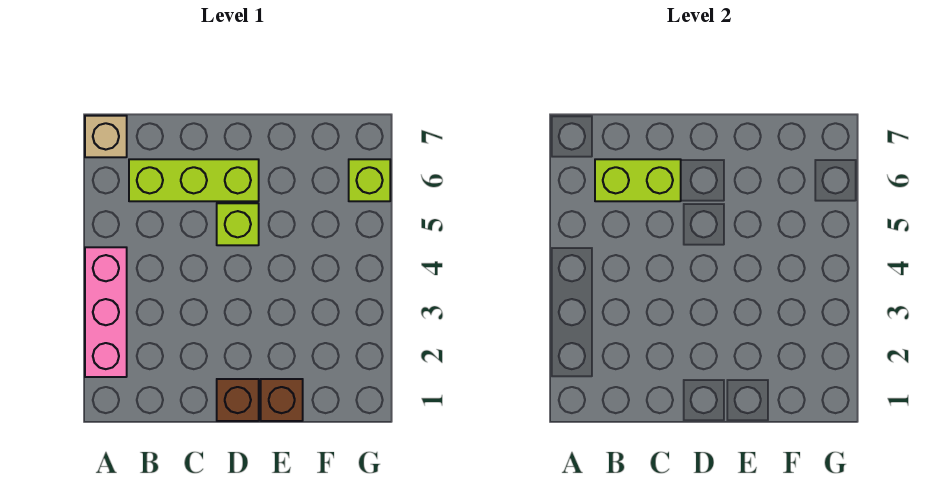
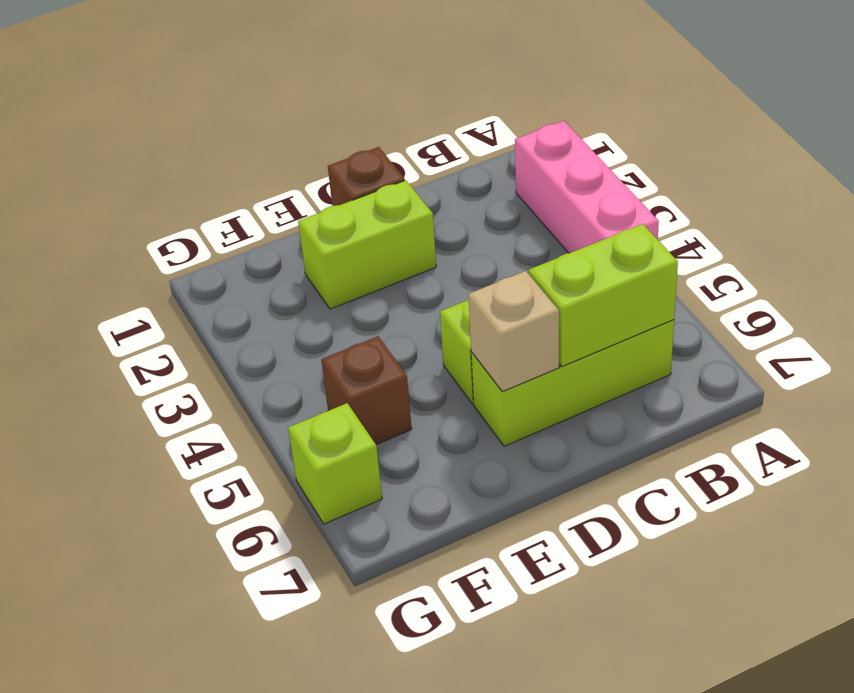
tan 1x1 brick [85,116,127,157] -> tan 1x1 brick moved to [468,271,559,392]
none -> lime 1x2 brick [298,180,436,309]
brown 1x1 brick [261,379,303,421] -> brown 1x1 brick moved to [321,336,412,444]

